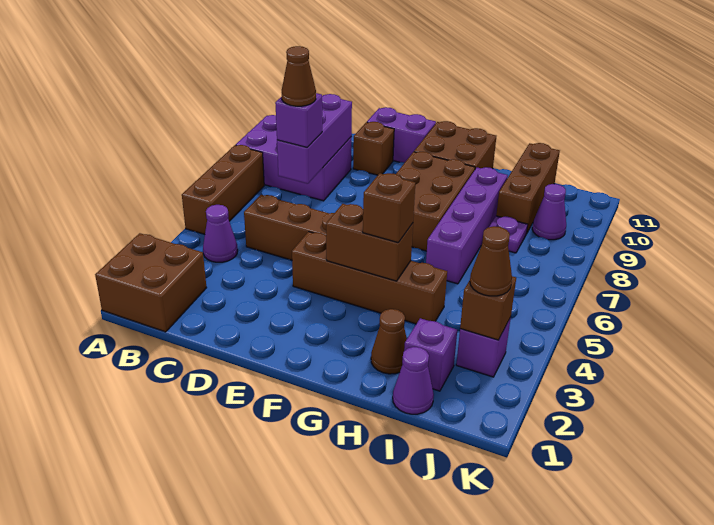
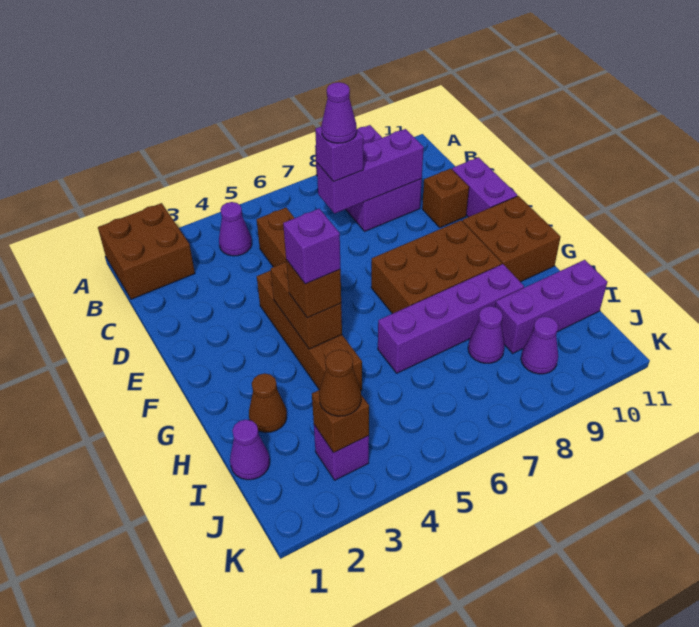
brown 1x3 brick [182,145,264,234] -> none
brown 1x1 cone [282,46,316,106] -> purple 1x1 cone [321,82,357,143]
purple 1x1 brick [404,318,457,391] -> purple 1x1 brick moved to [283,209,340,284]
purple 1x1 plate [489,216,528,253] -> purple 1x1 cone [468,306,505,363]
brown 1x3 brick [496,143,560,234] -> purple 1x3 brick [495,260,607,353]

